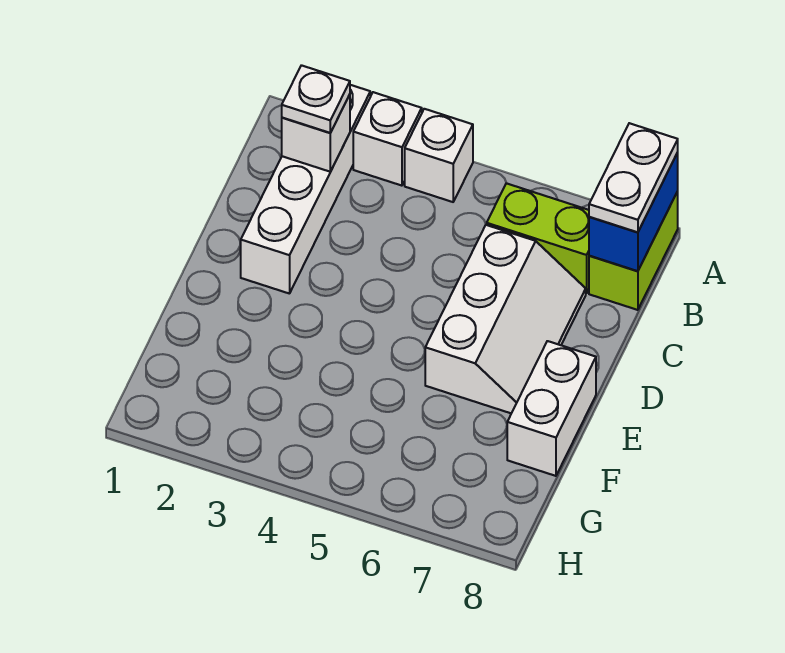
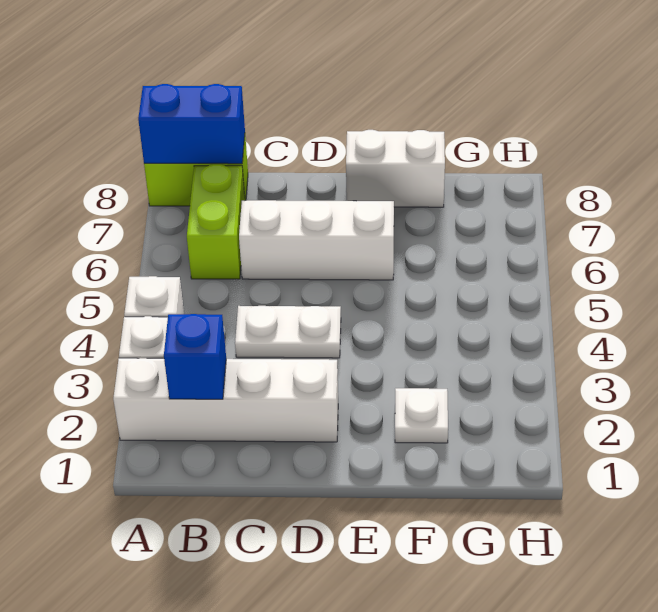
white 1x2 plate [589,123,678,232] -> white 1x2 plate moved to [235,306,341,358]
white 1x1 brick [282,95,350,172] -> blue 1x1 brick [164,314,226,399]
white 1x1 plate [282,65,350,133] -> white 1x1 plate moved to [395,388,448,443]

